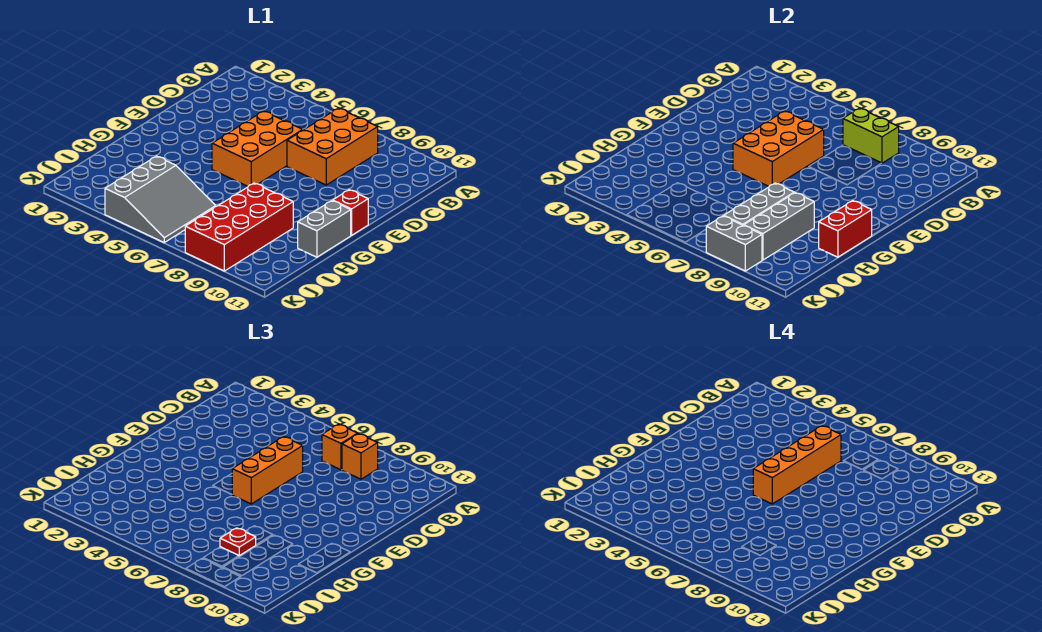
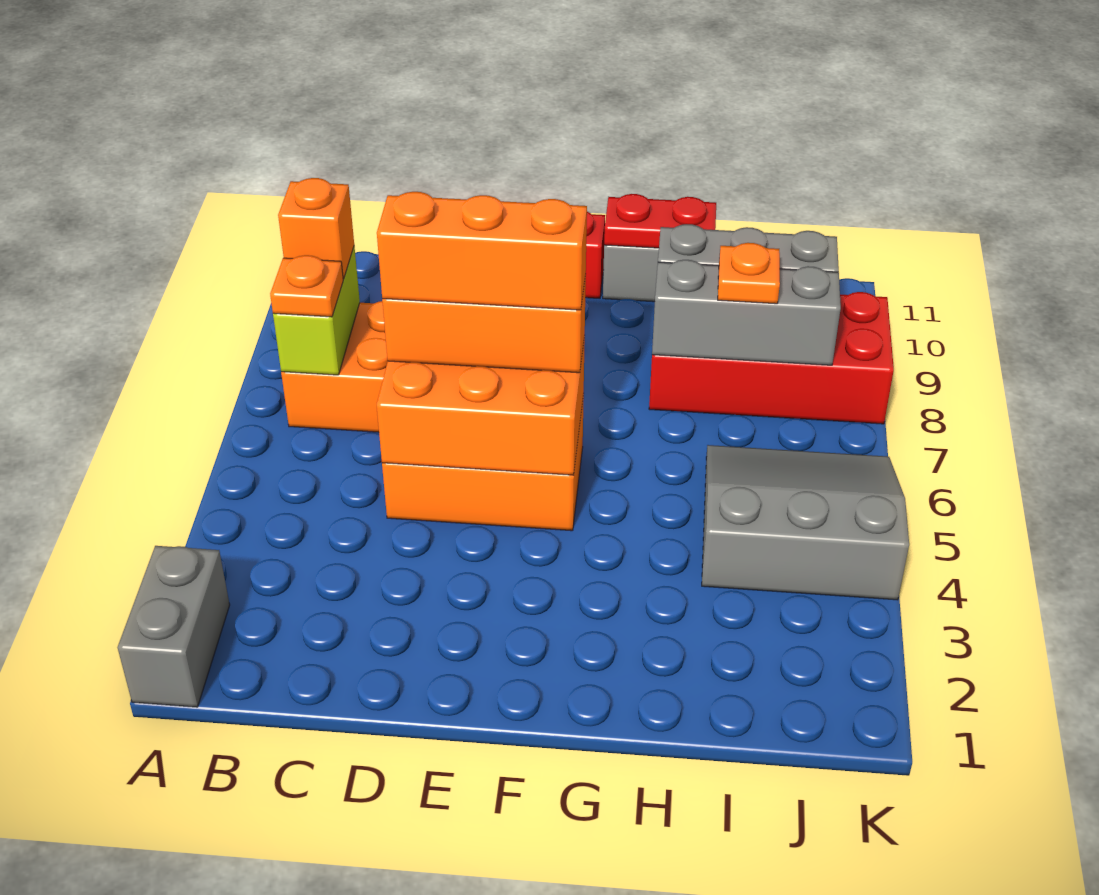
orange 1x1 brick [322,424,358,470] -> orange 1x1 plate [270,255,343,317]
orange 1x4 brick [753,426,841,504] -> orange 1x3 brick [377,192,587,310]
red 1x2 brick [819,201,872,257] -> red 1x2 plate [604,194,716,248]
red 1x1 plate [220,528,256,556] -> orange 1x1 plate [718,243,780,304]
grey 1x2 brick [706,216,762,271] -> grey 1x2 brick moved to [118,546,230,707]

